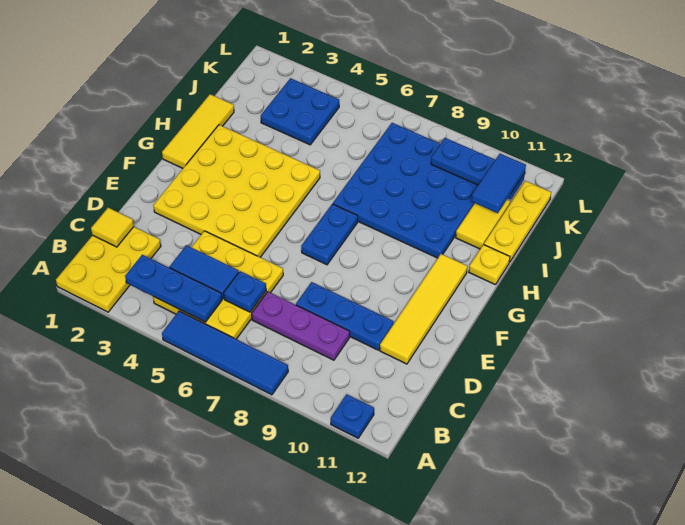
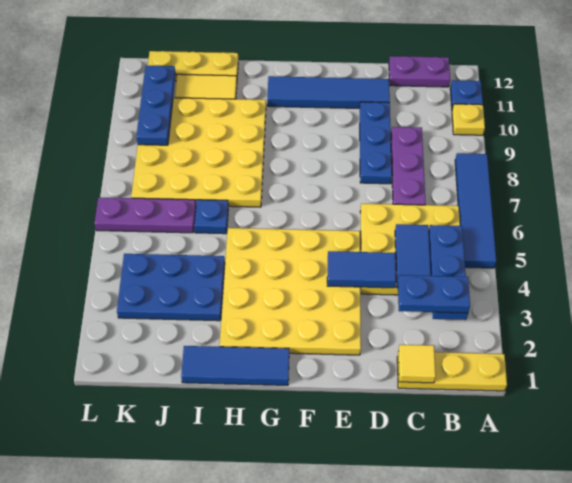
yellow 2x3 plate [56,227,161,312] -> yellow 1x3 plate [397,352,507,391]
none -> purple 1x2 plate [389,56,450,87]
blue 1x1 plate [224,271,266,312] -> blue 1x1 plate moved to [194,200,228,234]
yellow 1x4 tile [380,254,467,364] -> blue 1x4 tile [267,76,390,108]
blue 1x2 plate [301,204,358,265] -> blue 1x2 plate moved to [398,275,470,313]
yellow 1x3 tile [162,94,234,168] -> blue 1x3 tile [181,346,289,385]
blue 4x4 plate [333,123,478,258] -> yellow 4x4 plate [131,98,266,207]
yellow 1x1 plate [469,245,510,285] -> yellow 1x1 plate moved to [452,104,485,135]
blue 2x2 plate [261,78,339,145] -> blue 2x3 plate [117,254,225,321]
none -> purple 1x3 plate [95,197,196,233]
blue 1x2 tile [472,154,526,213] -> blue 1x2 tile moved to [327,251,396,288]

